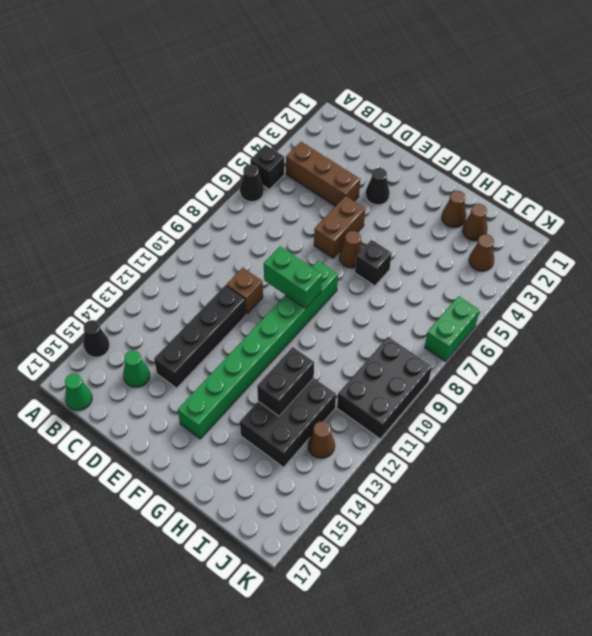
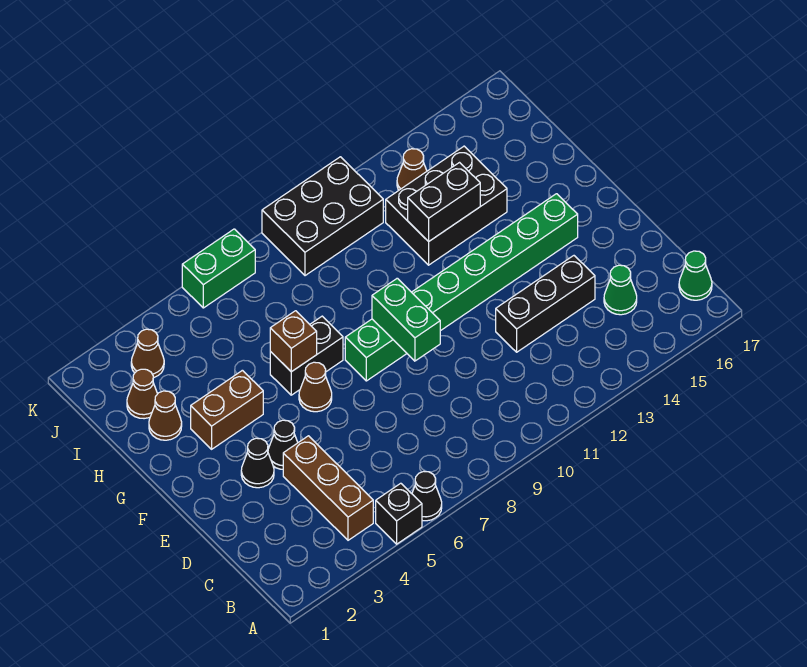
black 1x1 cone [83,320,110,357] -> black 1x1 cone moved to [268,420,298,469]
brown 1x1 brick [226,268,263,314] -> brown 1x1 brick moved to [270,311,317,372]
black 1x4 brick [154,285,246,388] -> black 1x3 brick [496,256,595,352]
brown 1x2 brick [314,196,365,258] -> brown 1x2 brick moved to [191,370,263,449]
black 1x1 brick [355,240,392,286] -> black 1x2 brick [270,316,343,395]

